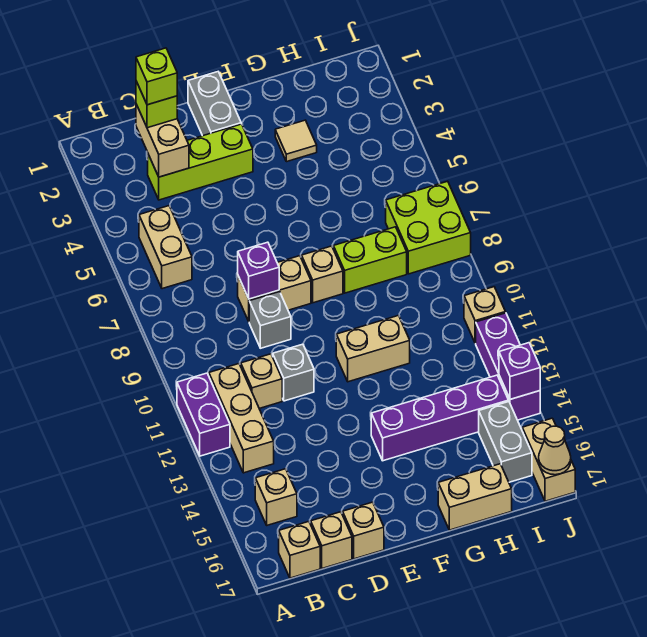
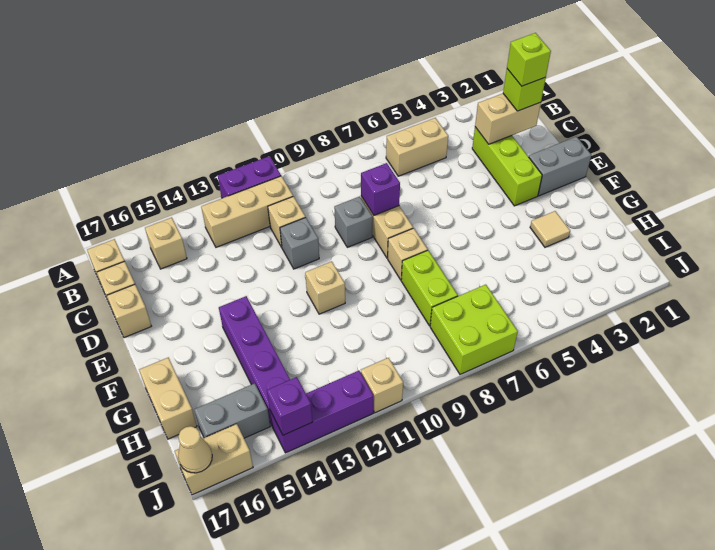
tan 1x2 brick [336,316,410,382] -> tan 1x1 brick [305,261,345,314]

